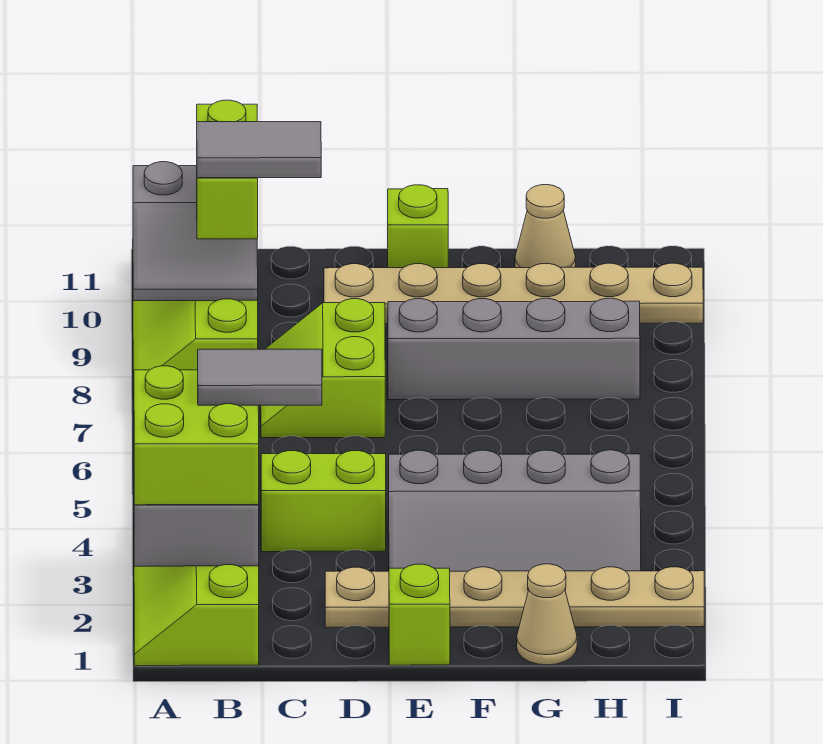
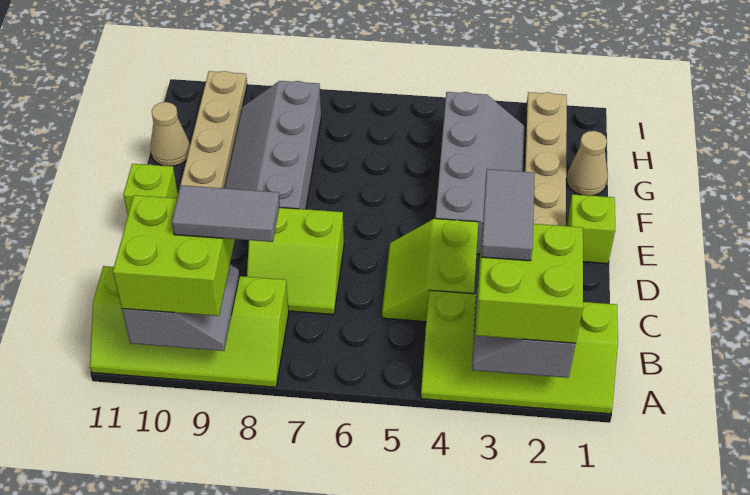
lime 1x2 brick [197,100,258,239] -> lime 2x2 brick [113,195,235,316]
grey 1x2 tile [197,122,321,178] -> grey 1x2 tile turned to [172,185,280,242]

